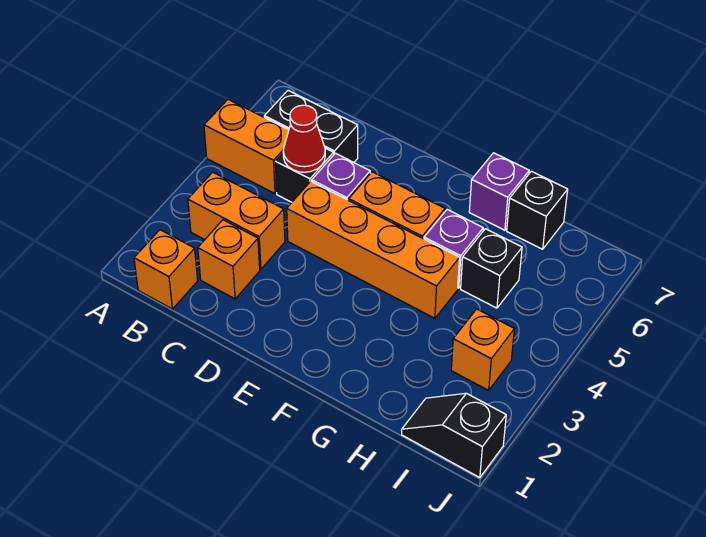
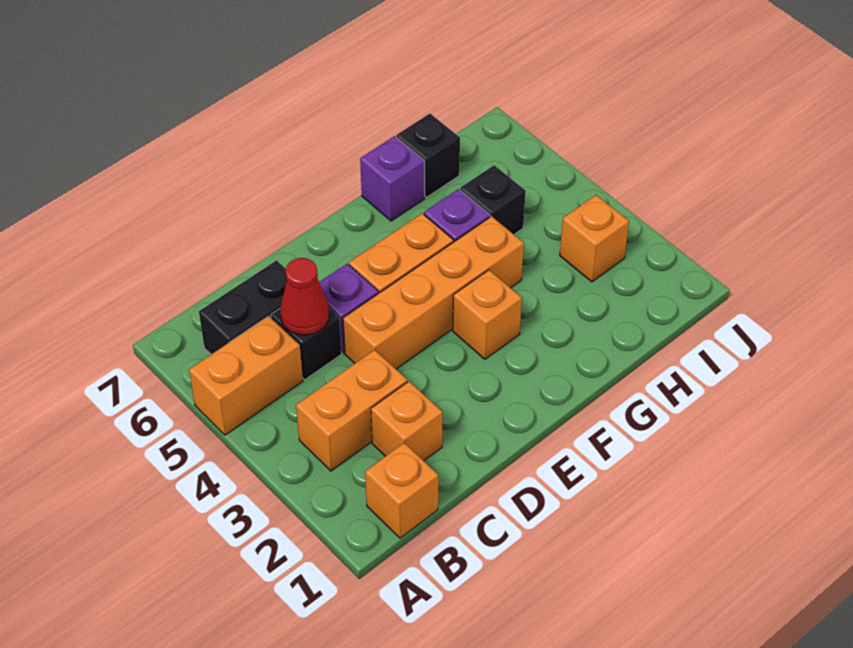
none -> orange 1x1 brick [453,270,522,359]
black 1x2 slope [402,393,506,478] -> none

